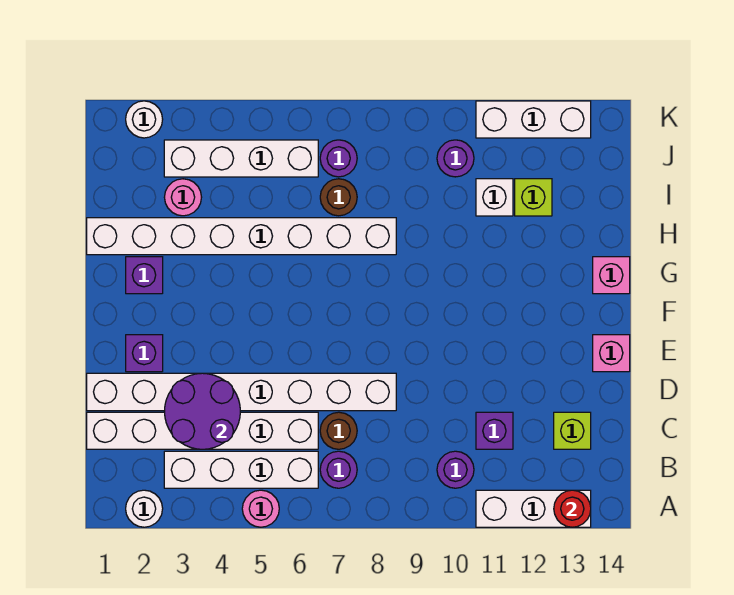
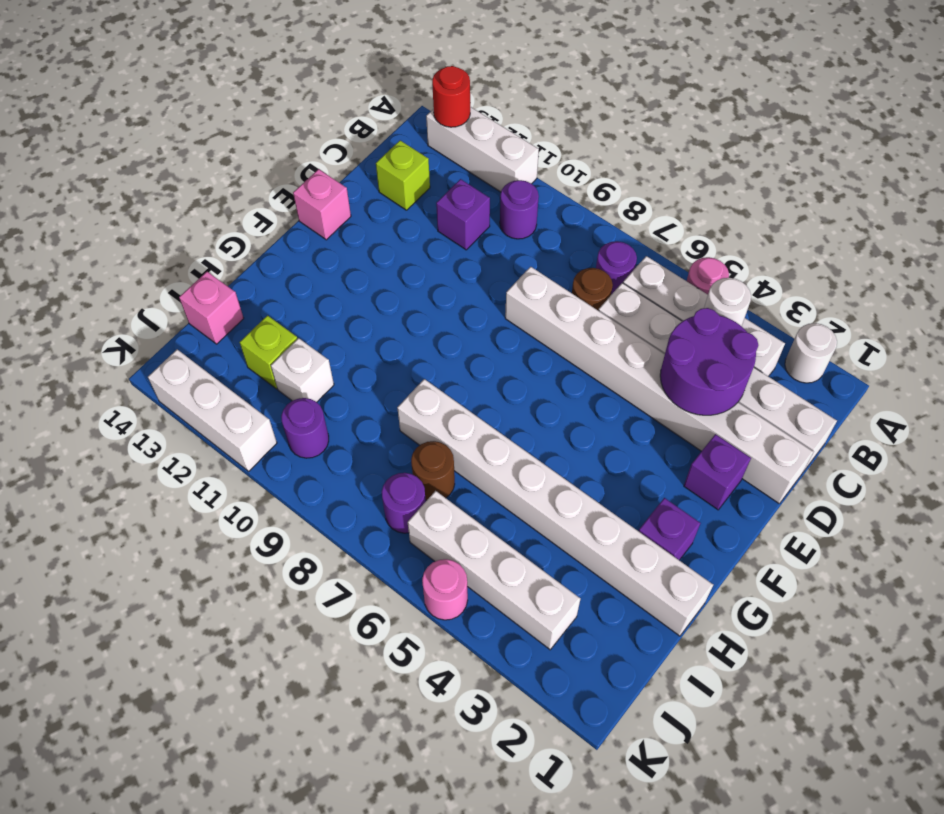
pink 1x1 brick [593,257,630,294] -> pink 1x1 brick moved to [179,272,244,344]
pink 1x1 round brick [164,179,202,216] -> pink 1x1 round brick moved to [422,559,468,620]
white 1x1 round brick [126,101,163,138] -> white 1x1 round brick moved to [704,278,751,326]

